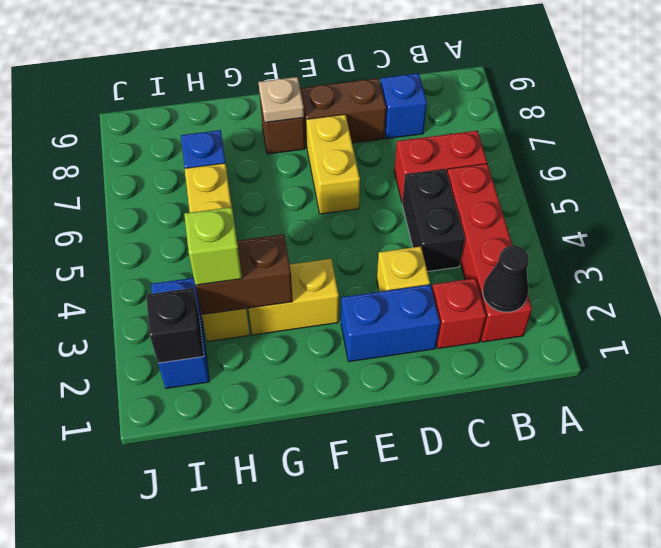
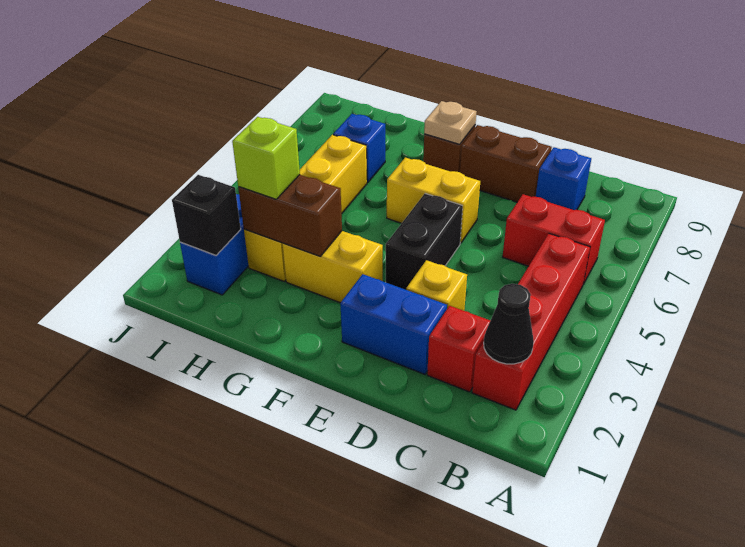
black 1x2 brick [402,169,465,272] -> black 1x2 brick moved to [386,194,463,290]
yellow 1x2 brick [306,114,360,214] -> yellow 1x2 brick turned to [387,158,480,243]

